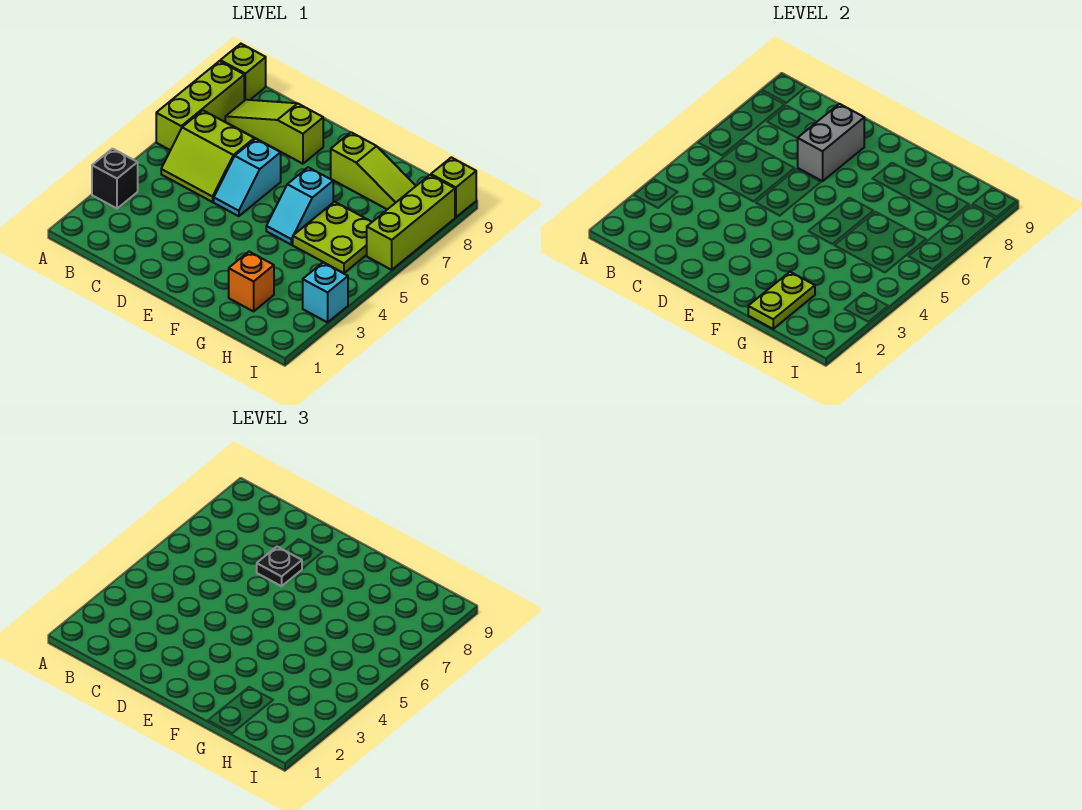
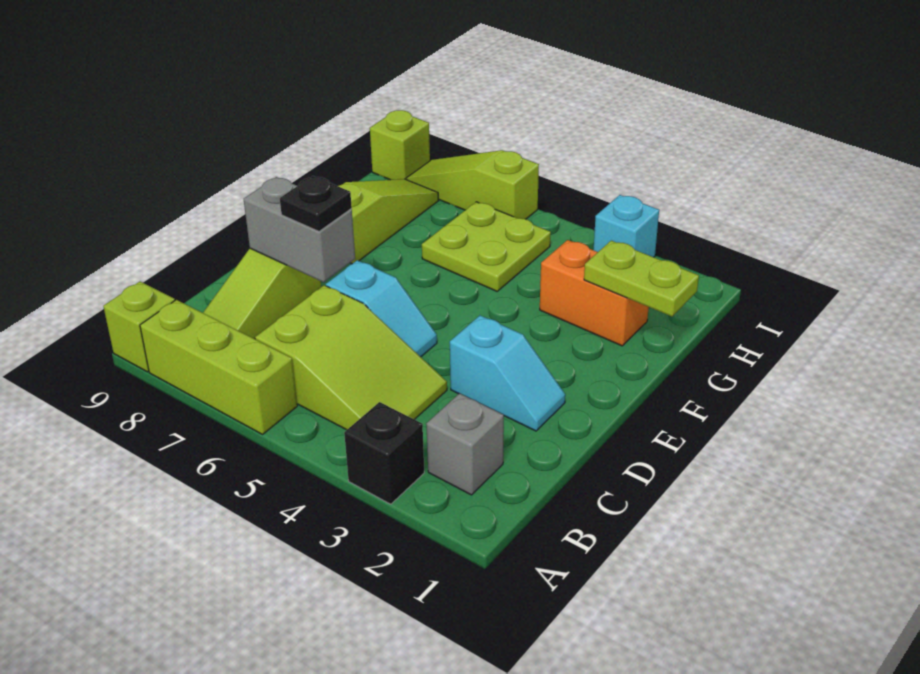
none -> grey 1x1 brick [426,394,504,495]
lime 2x2 slope [161,111,254,202] -> lime 2x3 slope [255,285,447,430]
cyan 1x2 slope [266,167,333,245] -> cyan 1x2 slope moved to [450,315,565,431]
orange 1x1 brick [229,252,274,311] -> orange 1x2 brick [540,240,649,346]
lime 1x3 brick [367,175,455,270] -> lime 1x3 slope [406,150,539,219]

